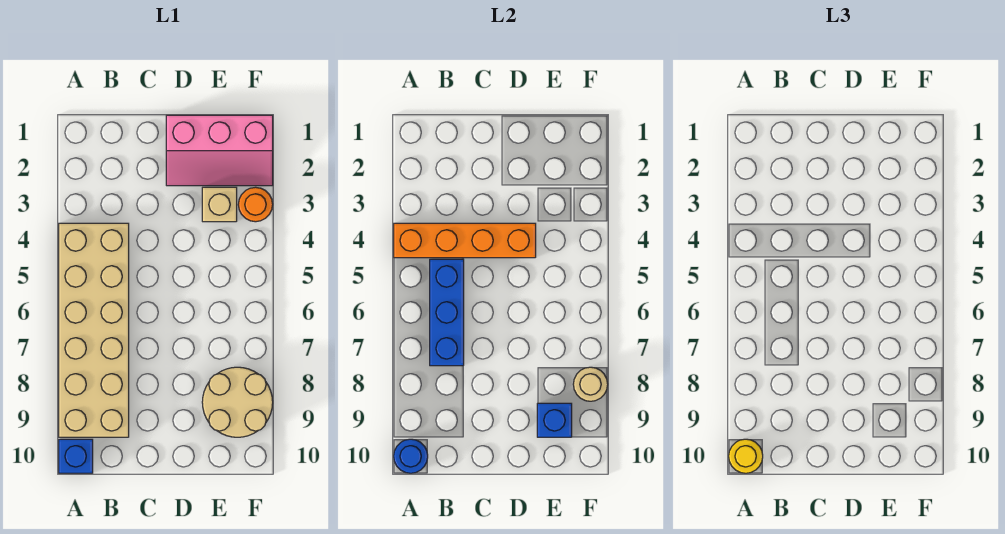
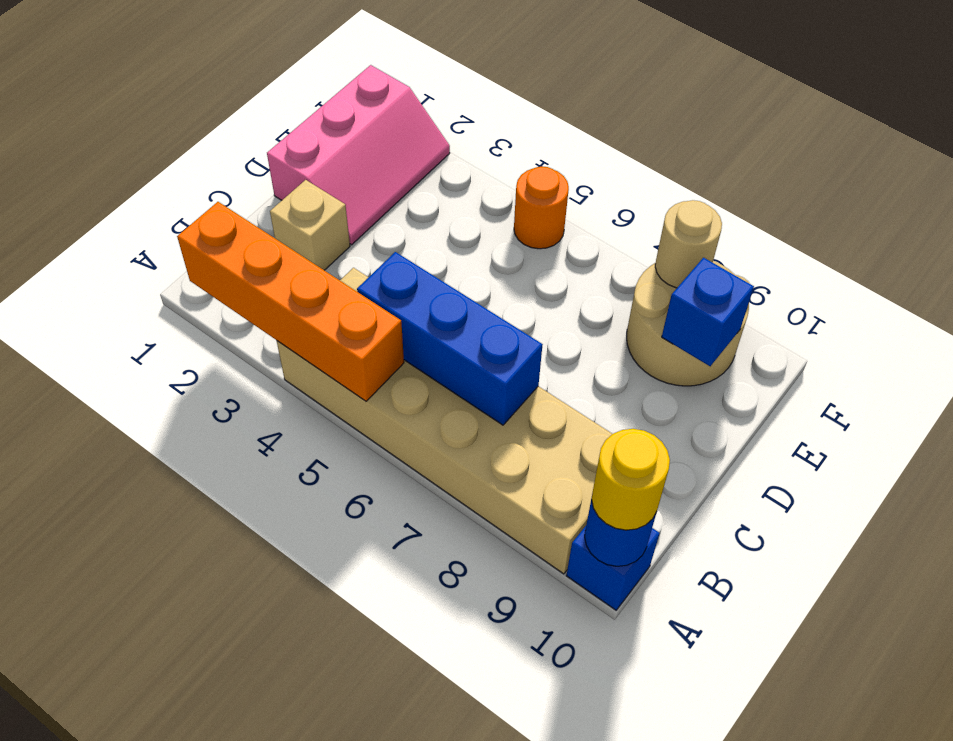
orange 1x4 brick [394,223,536,258] -> orange 1x4 brick turned to [177,202,404,401]
tan 1x1 brick [202,187,237,222] -> tan 1x1 brick moved to [270,180,350,270]
orange 1x1 round brick [238,187,273,222] -> orange 1x1 round brick moved to [514,167,569,249]

